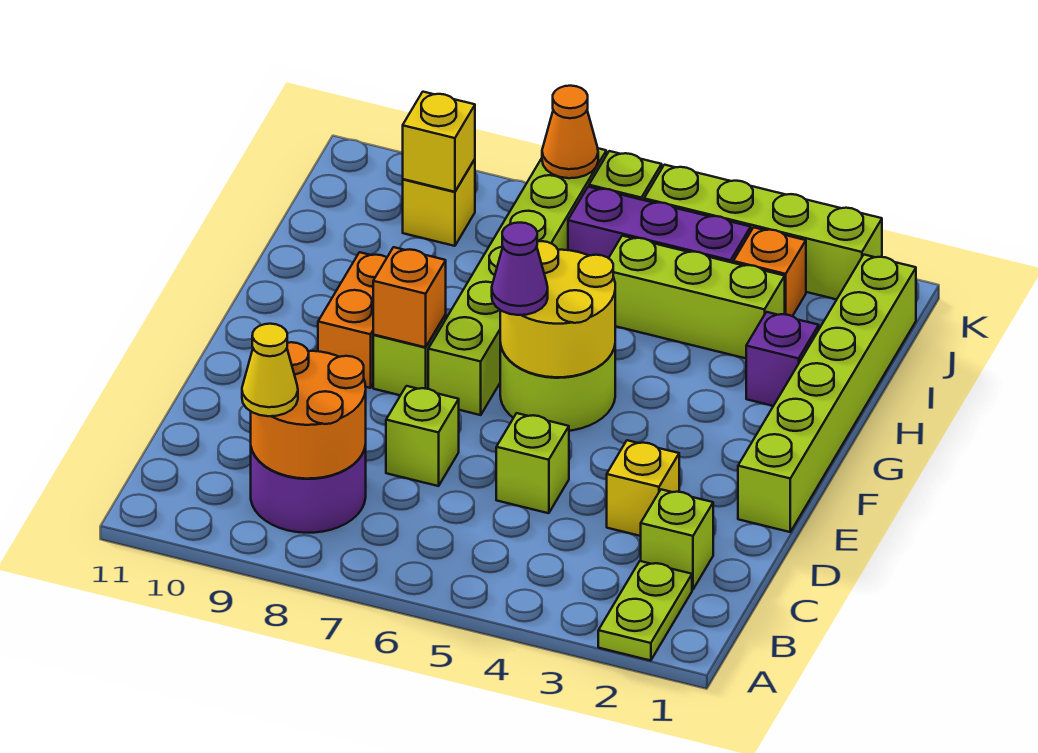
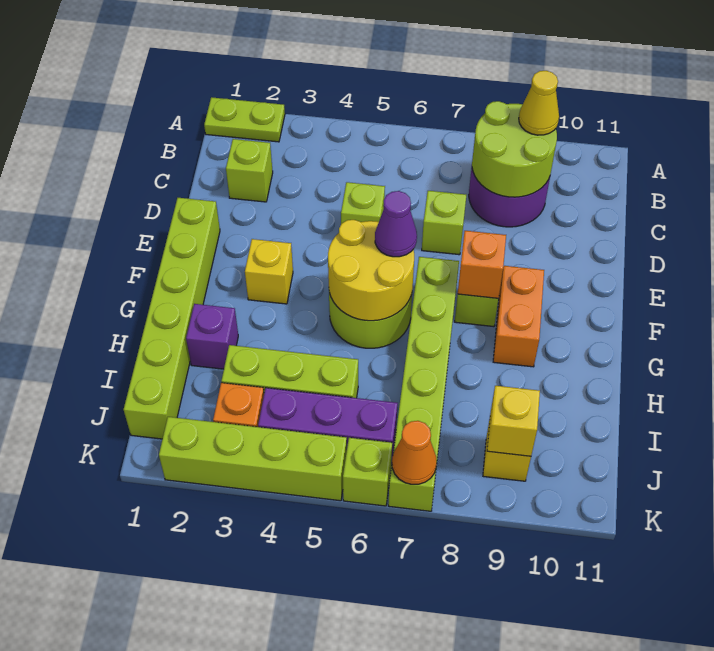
lime 1x2 plate [598,561,692,661] -> lime 1x2 plate turned to [204,97,285,142]
orange 2x2 round brick [251,342,366,479] -> lime 2x2 round brick [472,101,557,197]
yellow 1x1 brick [607,440,679,536] -> yellow 1x1 brick moved to [245,239,293,304]

